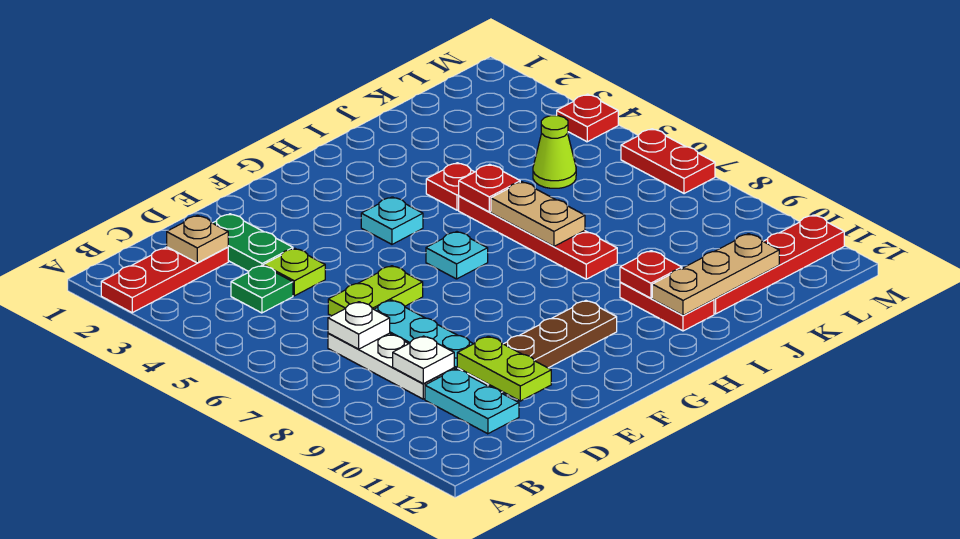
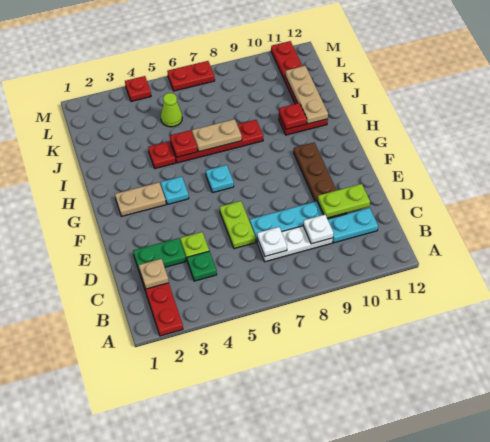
none -> tan 1x2 plate [115,182,166,216]

